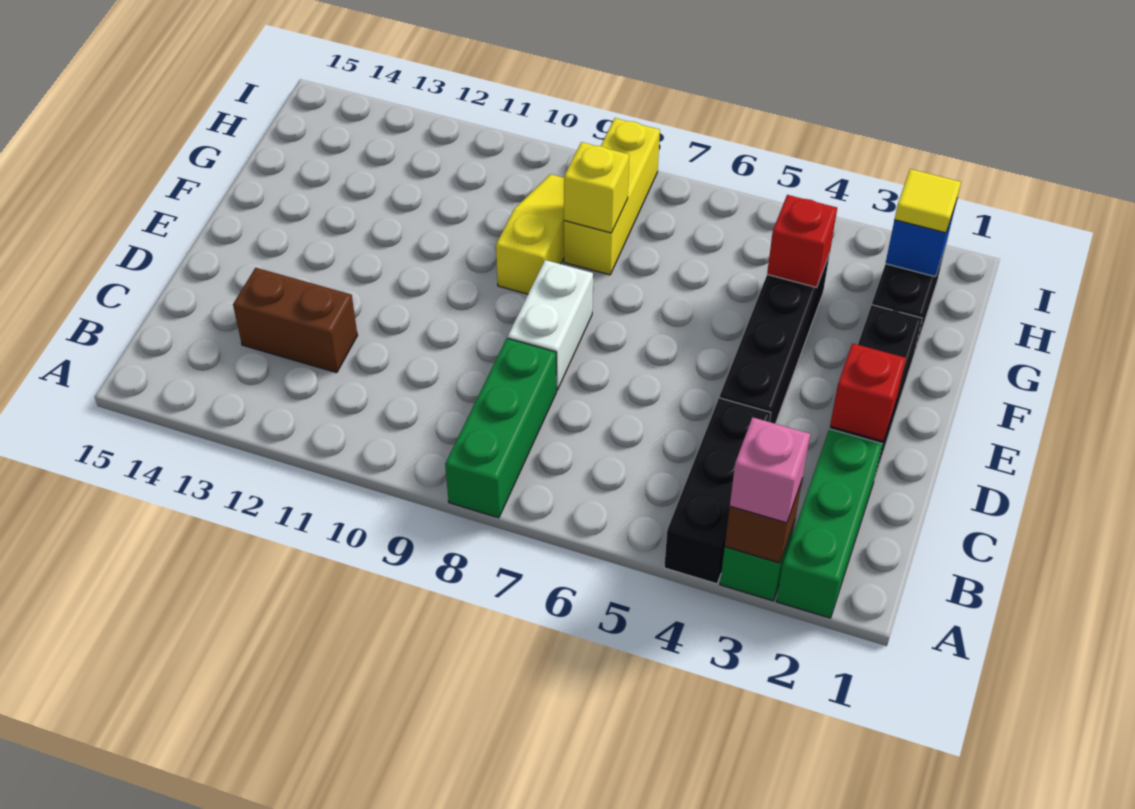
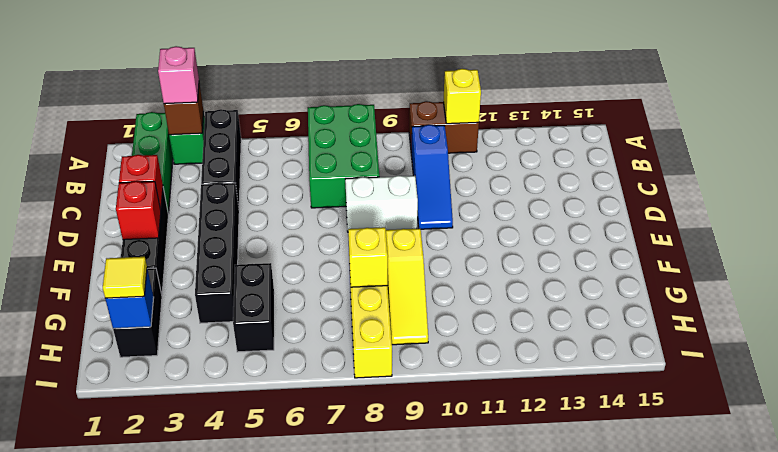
green 1x3 brick [445,338,557,518] -> green 2x3 brick [308,104,379,208]
none -> yellow 1x1 brick [443,69,481,124]
none -> blue 1x3 slope [411,125,453,229]
brown 1x2 brick [233,268,358,373] -> brown 1x2 brick moved to [409,101,479,153]
white 1x2 brick [508,260,593,390] -> white 1x2 brick turned to [345,175,418,231]
red 1x1 brick [767,195,837,288] -> red 1x1 brick moved to [116,181,161,240]
none -> black 1x2 brick [233,263,274,352]

